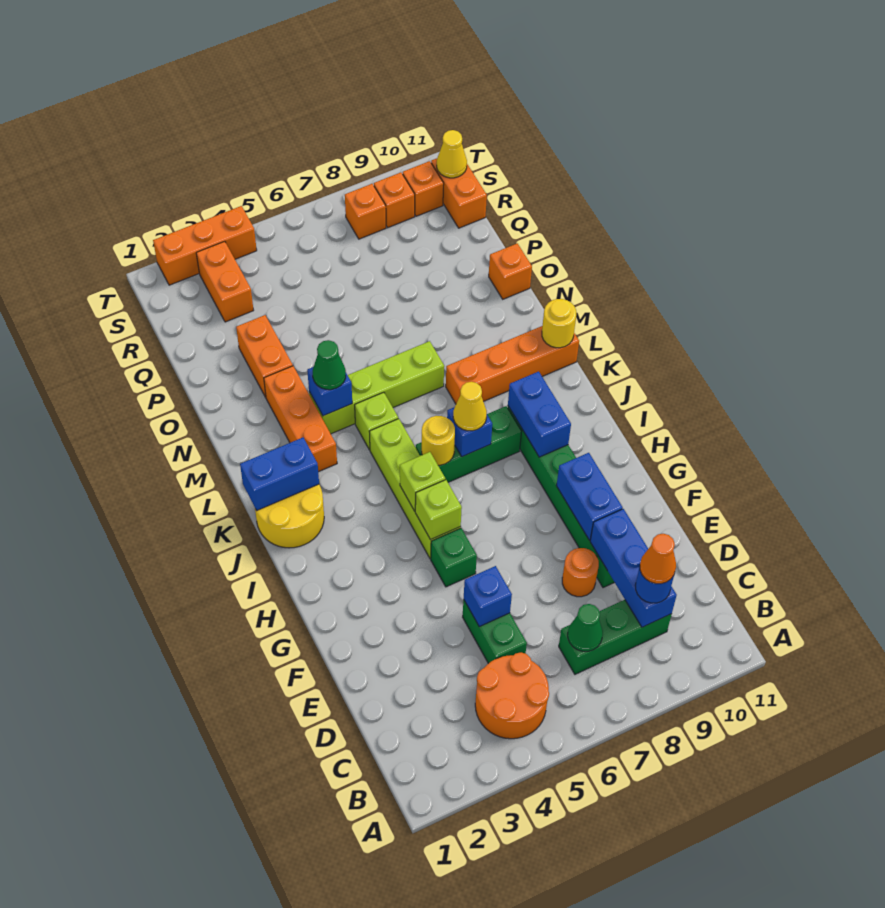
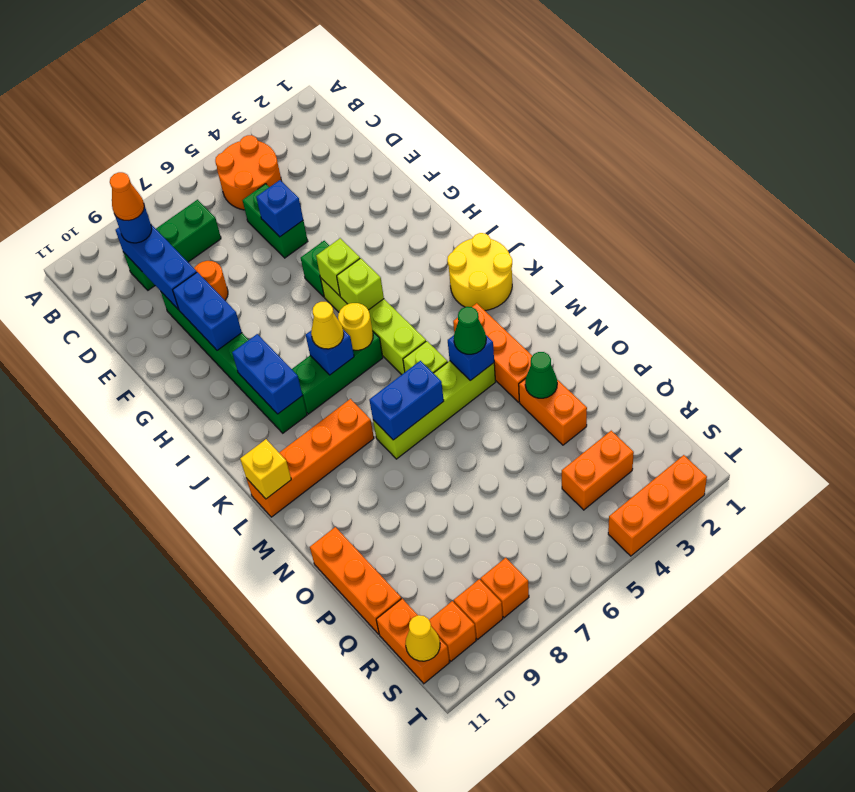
green 1x1 cone [568,604,603,651] -> green 1x1 cone moved to [525,352,557,398]
blue 1x2 brick [240,438,319,510] -> blue 1x2 brick moved to [369,361,444,440]
yellow 1x1 round brick [542,299,576,348] -> yellow 1x1 brick [240,439,291,499]
orange 1x1 brick [489,243,532,299] -> orange 1x3 brick [310,527,401,634]
orange 1x2 brick [196,241,254,322] -> orange 1x2 brick turned to [562,431,634,510]

